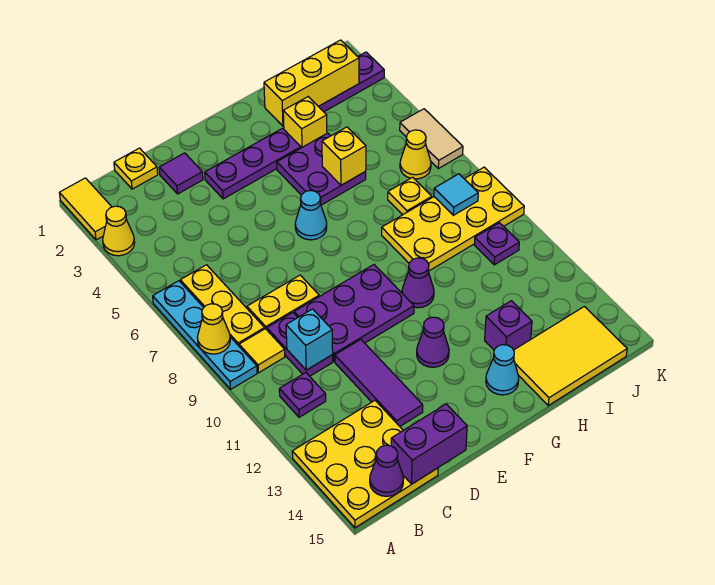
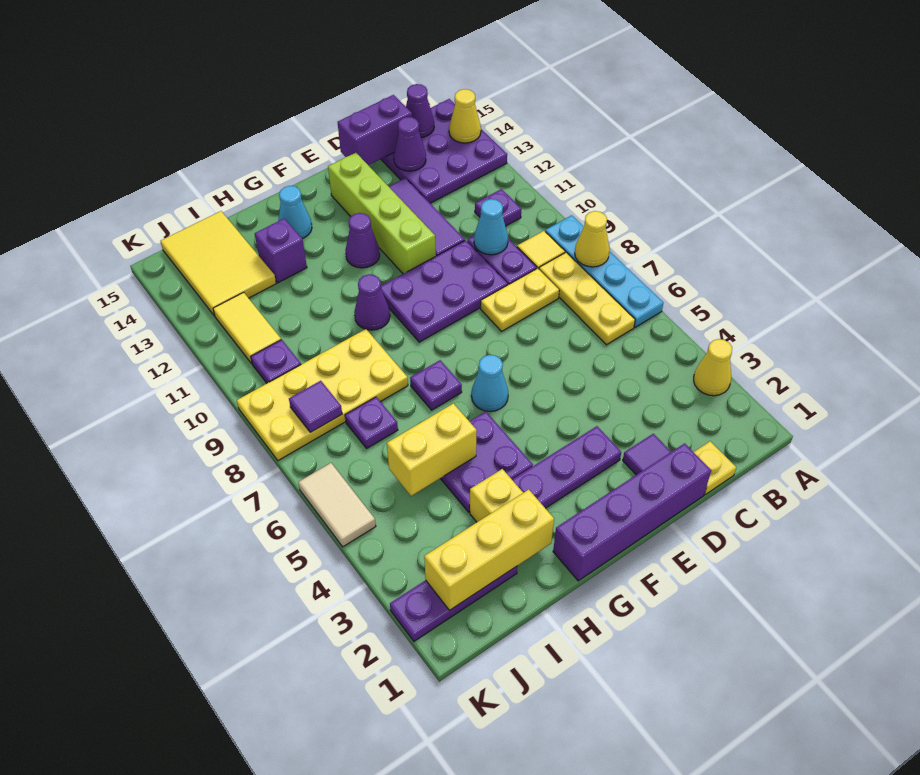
yellow 1x2 tile [60,178,112,240] -> yellow 1x2 tile moved to [213,292,281,364]
yellow 3x3 plate [292,401,438,528] -> purple 3x3 plate [381,99,507,203]
cyan 1x1 brick [286,309,333,370] -> cyan 1x1 cone [474,199,508,255]
none -> purple 1x1 cone [394,117,426,171]
none -> purple 1x4 brick [553,443,711,581]
none -> lime 1x4 brick [328,153,436,274]
none -> purple 1x1 plate [410,360,462,410]
yellow 1x1 brick [322,127,366,185] -> yellow 1x2 brick [387,403,477,496]
yellow 2x3 tile [514,306,627,405] -> yellow 2x3 tile turned to [161,211,276,316]
yellow 1x1 plate [388,177,432,215] -> purple 1x1 plate [345,397,398,448]
yellow 1x1 cone [400,130,431,179] -> yellow 1x1 cone moved to [449,89,481,143]
cyan 1x1 tile [434,174,478,215] -> purple 1x1 tile [289,381,342,432]

